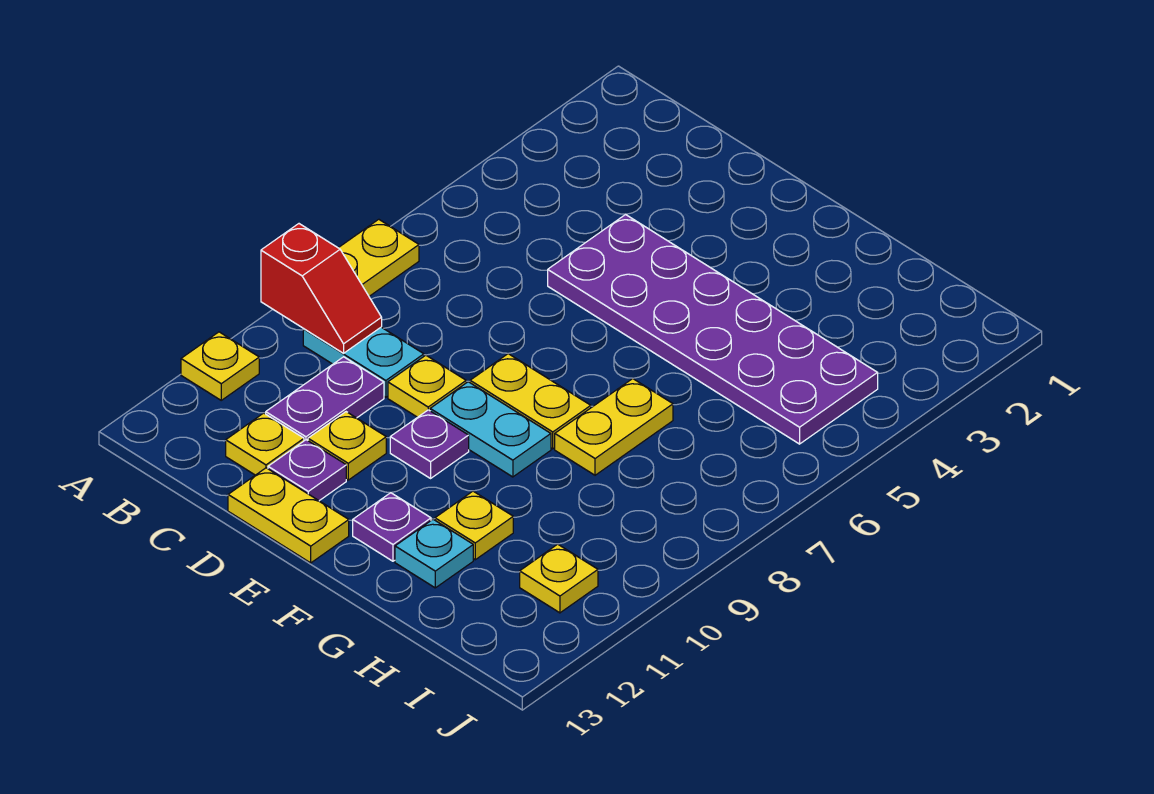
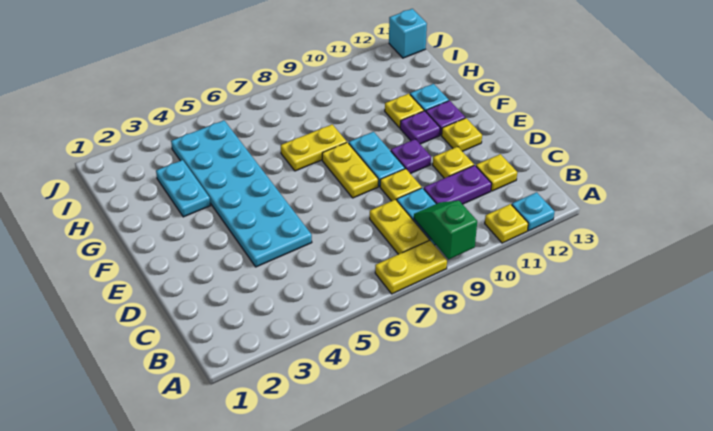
red 1x2 slope [261,224,382,353] -> green 1x2 slope [414,201,477,259]
none -> cyan 1x1 plate [512,192,555,231]
purple 2x6 plate [548,214,878,444] -> cyan 2x6 plate [171,120,312,267]
purple 1x1 plate [268,440,346,501] -> purple 1x1 plate moved to [400,111,440,144]
yellow 1x2 plate [228,468,349,563] -> yellow 1x2 plate moved to [370,200,429,254]
none -> cyan 1x2 plate [156,160,210,217]
yellow 1x1 plate [520,544,598,613] -> yellow 1x1 plate moved to [442,118,482,151]
none -> cyan 1x1 brick [389,9,427,58]

